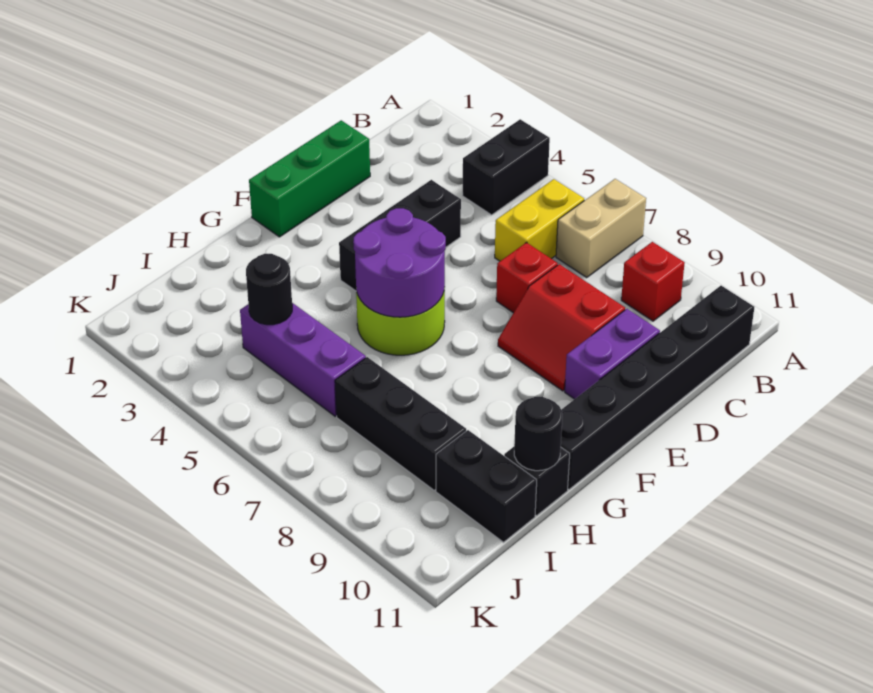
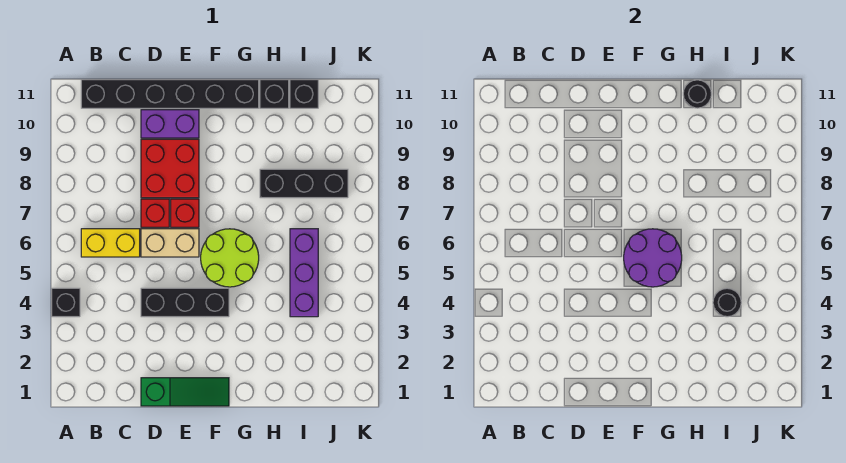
black 1x2 brick [462,119,550,215] -> black 1x1 brick [52,288,80,317]
tan 1x2 brick [556,179,646,277] -> tan 1x2 brick moved to [141,229,199,257]
red 1x1 brick [621,242,685,321] -> red 1x1 brick moved to [171,199,199,227]
green 1x3 brick [249,120,370,237] -> green 1x3 slope [141,378,229,406]
red 2x2 slope [498,264,625,391] -> red 2x2 brick [141,139,199,198]
black 1x3 brick [335,357,466,490] -> black 1x3 brick turned to [260,169,348,198]
black 1x2 brick [436,430,537,542] -> black 1x1 brick [290,80,318,108]

